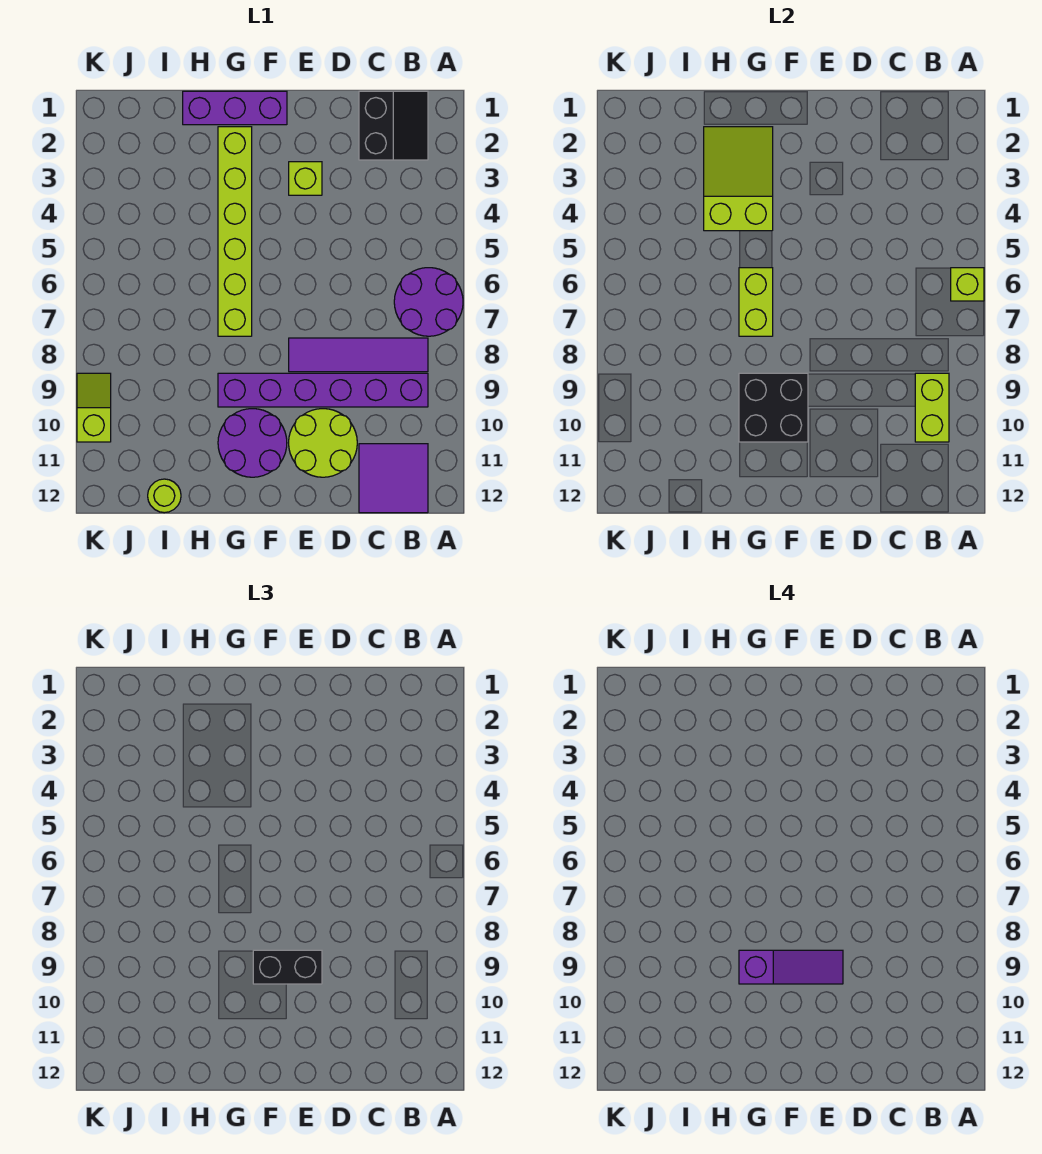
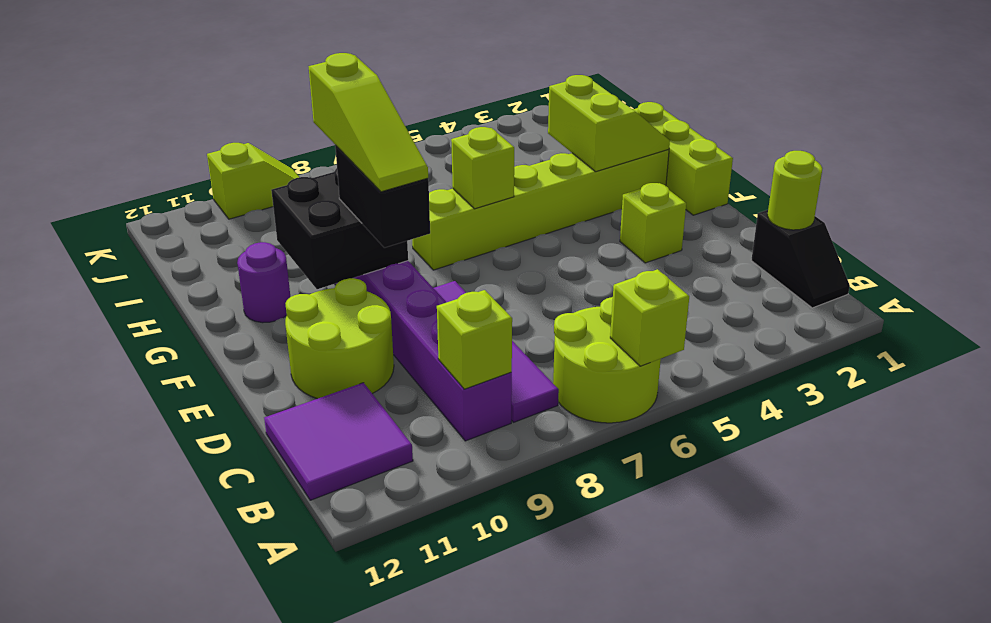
purple 2x2 round brick [394,268,463,336] -> lime 2x2 round brick [553,297,661,423]
black 2x2 slope [359,91,428,160] -> black 1x2 slope [751,210,850,308]
lime 1x2 brick [915,373,949,442] -> lime 1x1 brick [437,290,512,389]
purple 1x3 slope [739,950,843,984] -> lime 1x3 slope [309,53,428,192]
purple 1x3 brick [183,91,287,125] -> lime 1x3 brick [633,102,733,215]
purple 2x2 round brick [218,409,287,477] -> purple 1x1 round brick [237,242,290,323]
lime 2x3 slope [704,127,773,231] -> lime 2x2 slope [548,75,670,172]
lime 1x2 brick [739,268,773,336] -> lime 1x1 brick [451,127,514,209]
lime 1x1 round brick [148,479,181,513] -> lime 1x1 round brick moved to [767,151,822,230]

